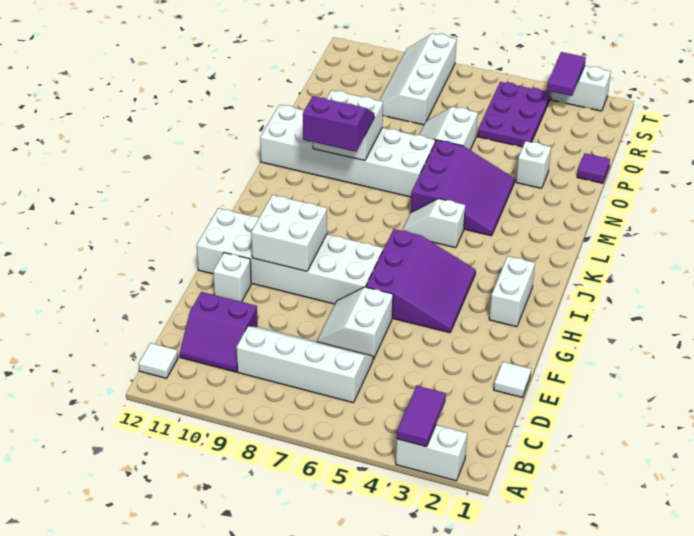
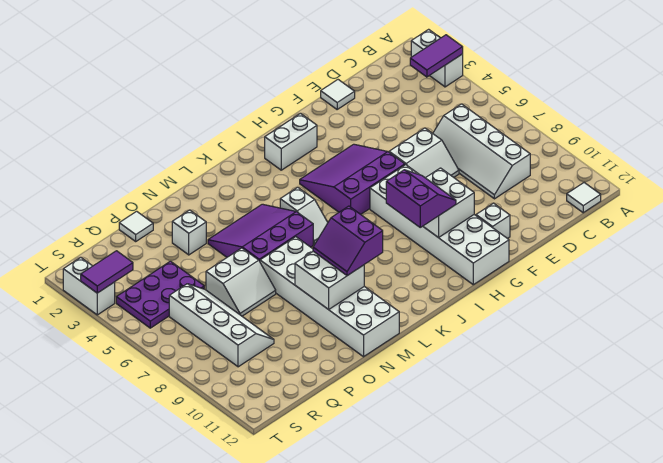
purple 2x2 slope [180,292,258,372] -> purple 2x2 slope moved to [386,170,456,227]
purple 1x1 tile [577,153,610,183] -> white 1x1 tile [119,211,153,241]
white 2x4 slope [379,33,457,125] -> white 2x4 slope turned to [169,284,274,367]

